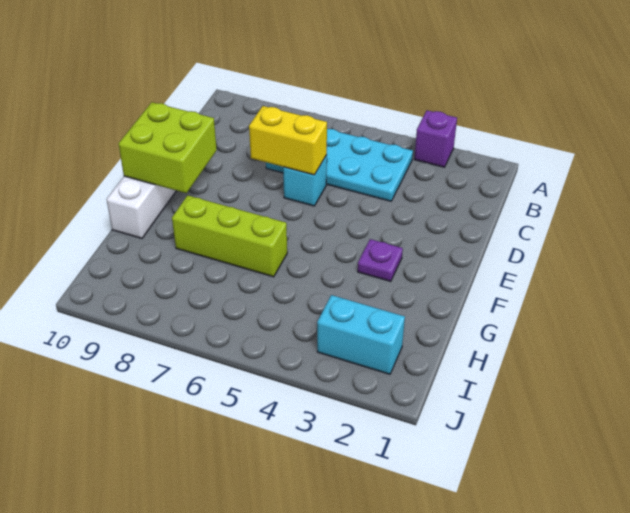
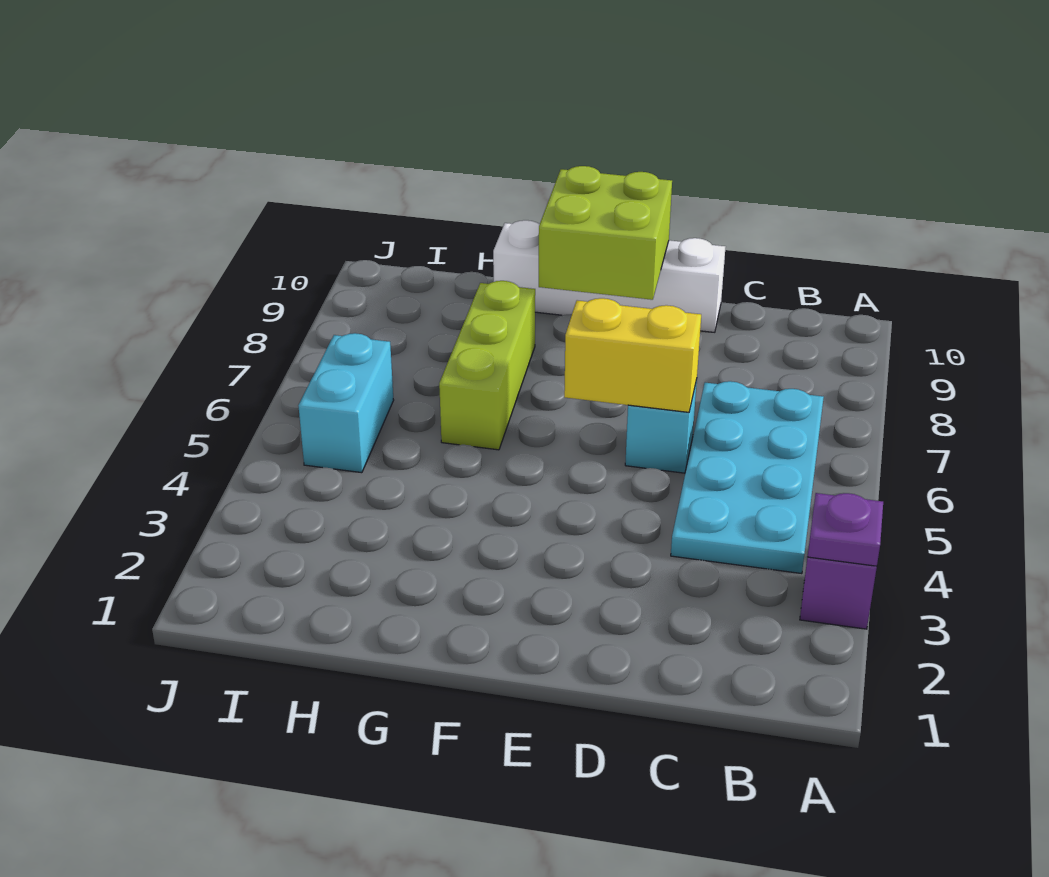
yellow 1x2 brick [249,106,327,175] -> yellow 1x2 brick turned to [564,298,701,412]
purple 1x1 plate [358,239,403,281] -> purple 1x1 plate moved to [808,493,883,566]
cyan 1x2 brick [317,295,405,374] -> cyan 1x2 brick moved to [298,333,394,473]

